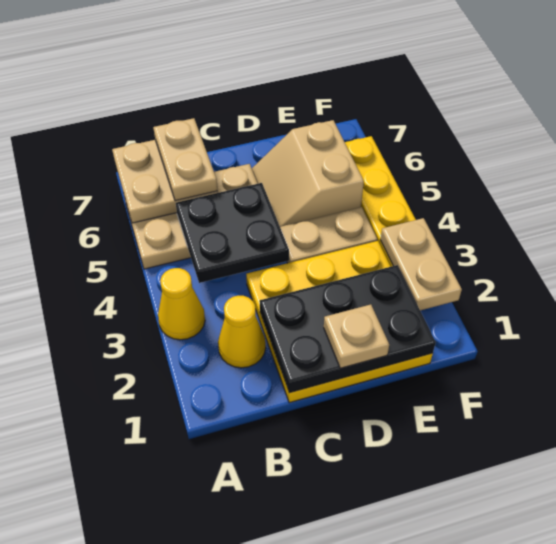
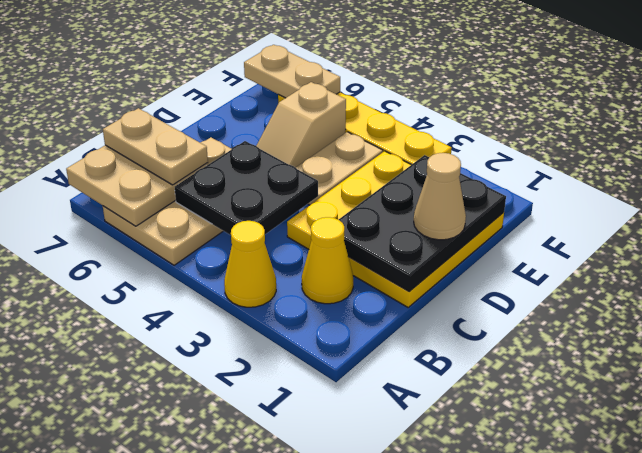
tan 1x1 plate [324,305,389,368] -> tan 1x1 cone [414,153,466,240]
tan 2x2 slope [252,120,364,227] -> tan 1x2 slope [256,82,346,168]
tan 1x2 plate [380,218,462,310] -> tan 1x2 plate moved to [244,45,340,98]

